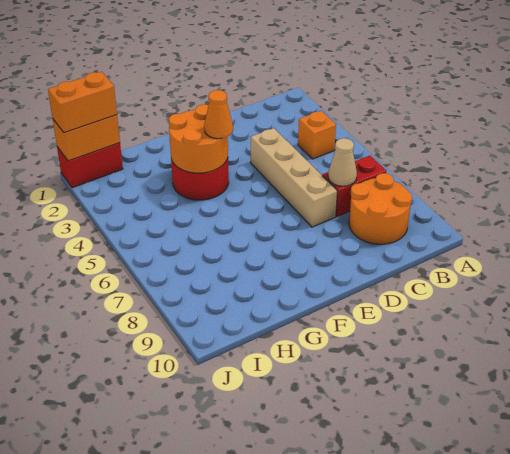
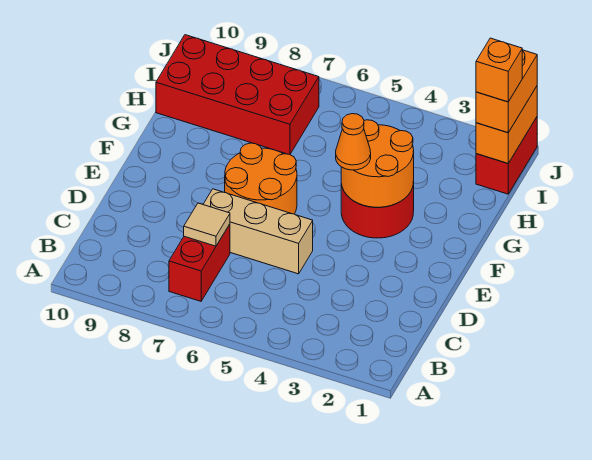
orange 1x1 brick [298,111,336,159] -> orange 1x1 brick moved to [476,38,522,102]
orange 2x2 round brick [349,173,412,244] -> orange 2x2 round brick moved to [225,143,297,214]
tan 1x1 cone [328,138,357,186] -> tan 1x1 tile [184,203,230,246]
tan 1x4 brick [251,128,337,227] -> tan 1x3 brick [203,189,313,274]
none -> red 2x4 brick [156,35,319,154]

